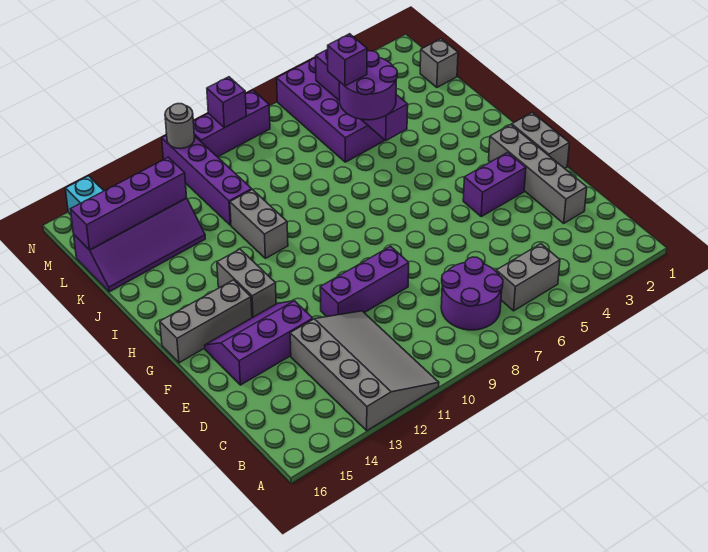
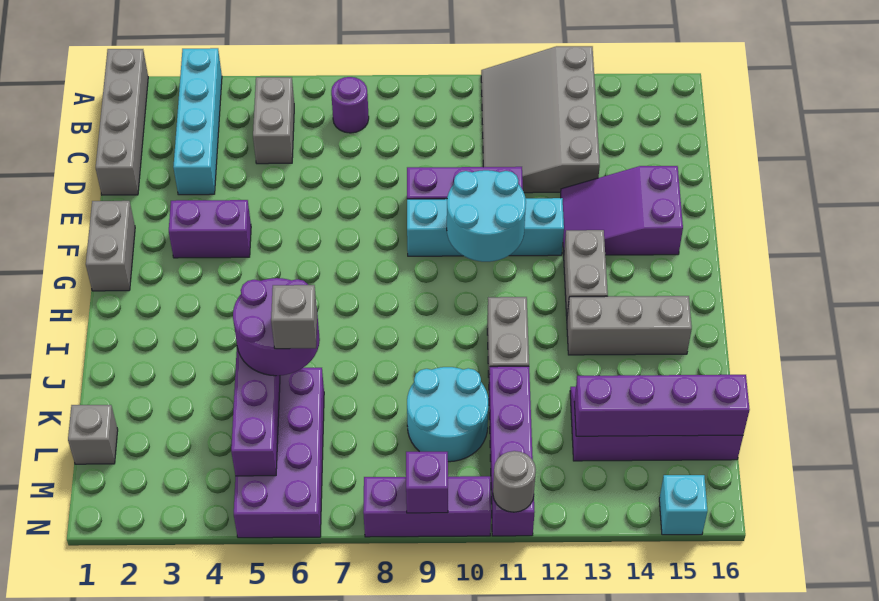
none -> cyan 1x4 brick [173,48,222,195]
grey 1x2 brick [496,244,560,311] -> grey 1x2 brick turned to [253,77,294,164]
purple 2x2 round brick [441,257,503,330] -> purple 1x1 round brick [331,77,369,133]
grey 1x4 brick [489,125,587,223] -> grey 1x4 brick moved to [96,49,148,195]
purple 2x3 slope [205,301,313,385] -> purple 2x3 slope turned to [561,166,683,255]
none -> cyan 1x4 brick [407,198,564,256]
none -> cyan 2x2 round brick [447,170,526,262]
grey 1x3 brick [160,280,252,363] -> grey 1x3 brick moved to [567,296,692,355]
purple 1x1 brick [327,34,367,86] -> grey 1x1 brick [271,285,317,349]
none -> cyan 2x2 round brick [407,367,489,462]

